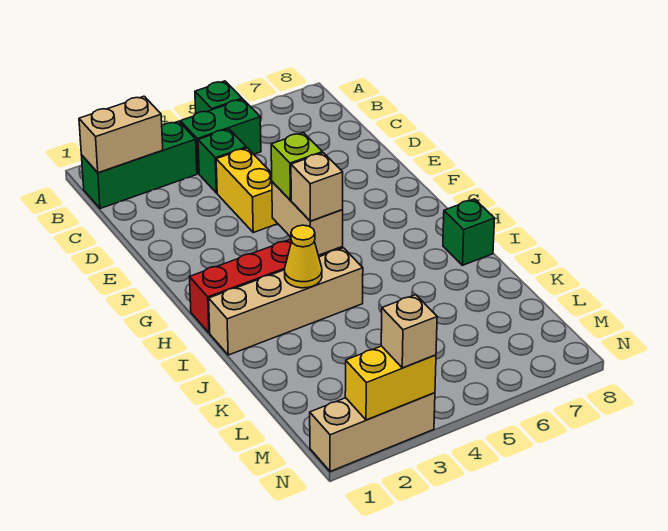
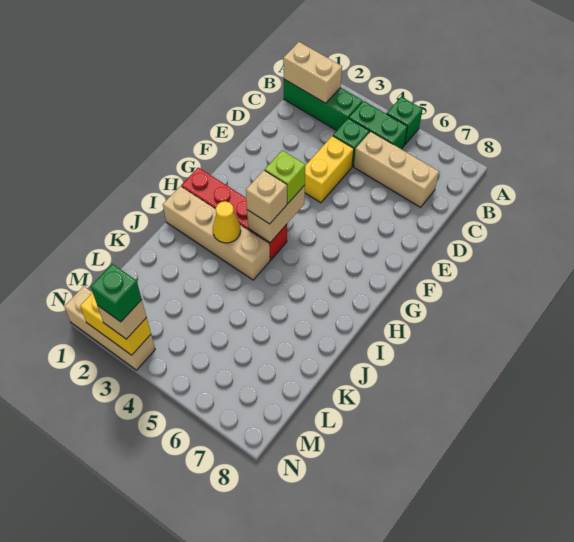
none -> tan 1x3 brick [354,131,439,207]
green 1x1 brick [443,199,495,265] -> green 1x1 brick moved to [91,264,142,322]

